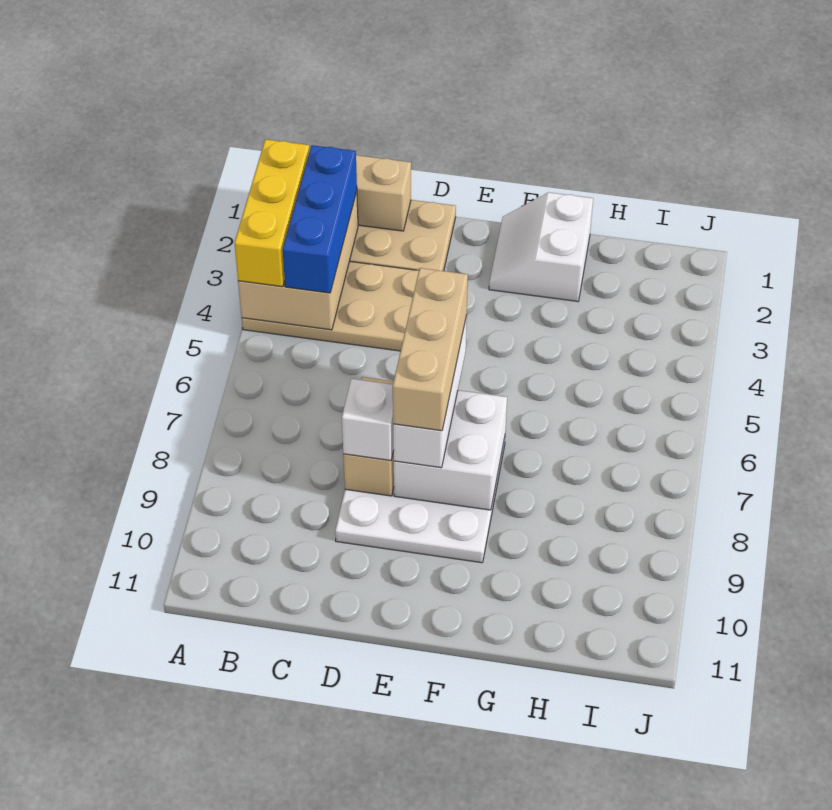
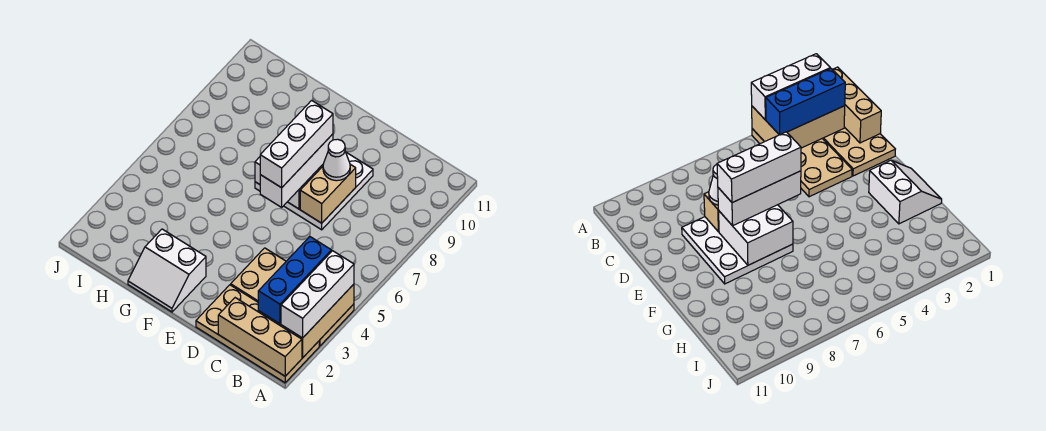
yellow 1x3 brick [234,139,310,287] -> white 1x3 brick [281,251,354,338]
white 1x1 brick [342,379,394,461] -> white 1x1 cone [323,139,350,181]
tan 1x3 brick [393,268,468,431] -> white 1x3 brick [260,100,333,188]
white 2x2 slope [489,192,593,301] -> white 2x2 slope turned to [128,229,206,312]

